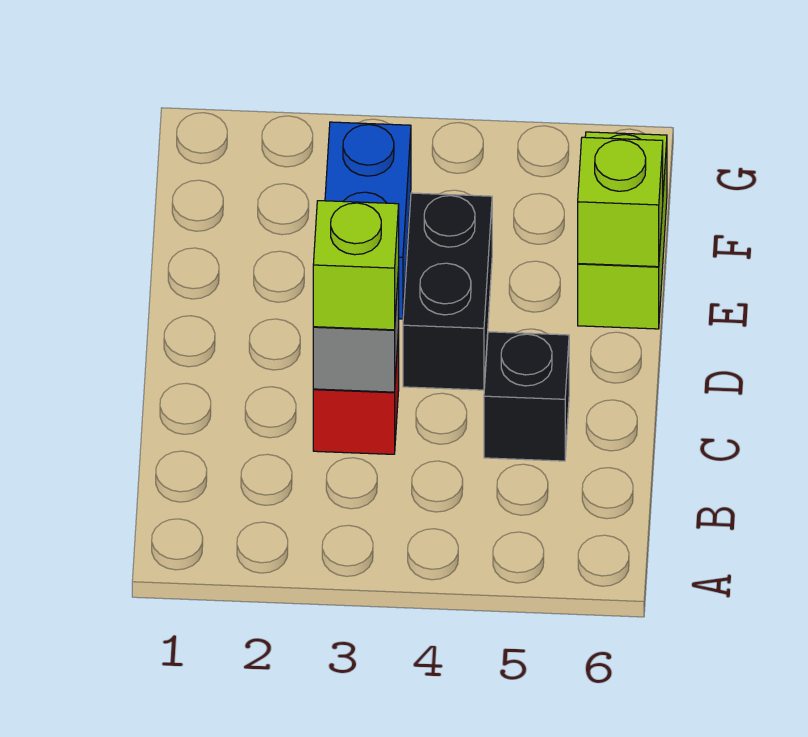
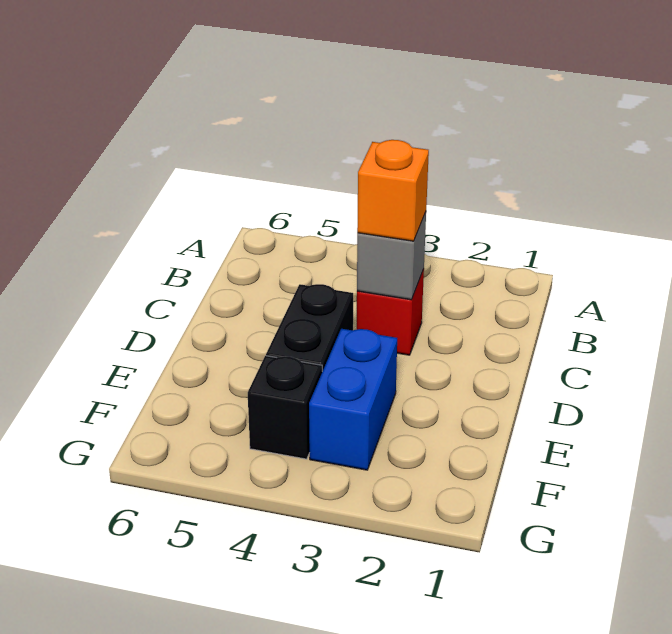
lime 1x1 brick [313,201,399,330] -> orange 1x1 brick [357,140,429,241]
black 1x1 brick [484,332,569,461] -> black 1x1 brick moved to [248,356,322,459]
lime 1x2 brick [578,132,667,329] -> none
lime 1x1 brick [578,137,663,267] -> none

